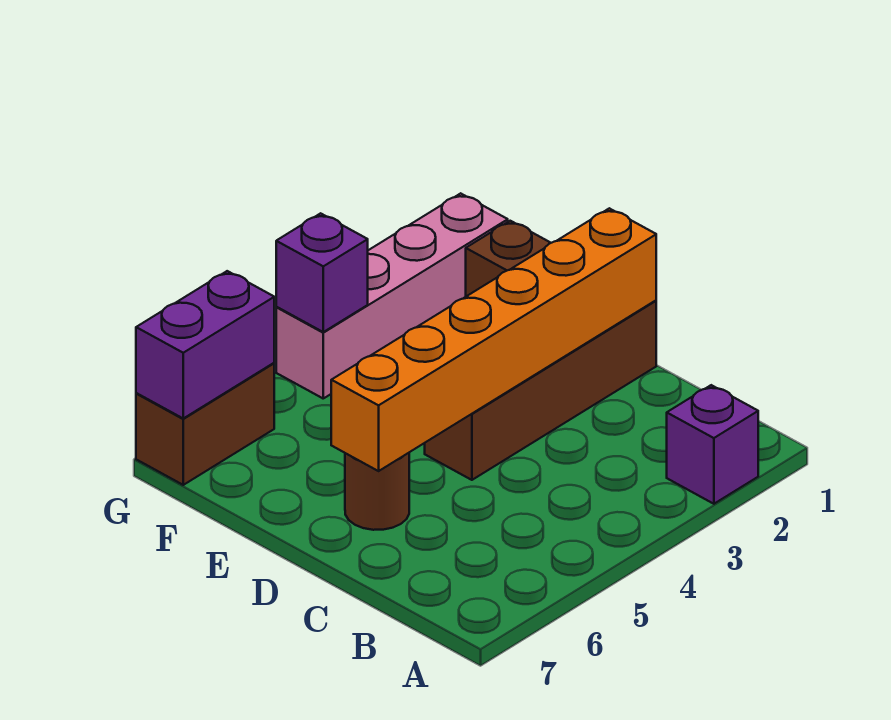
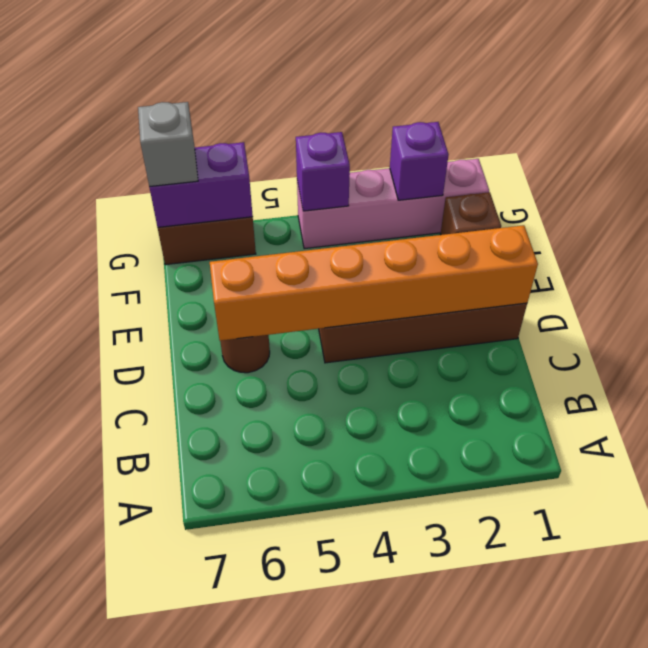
purple 1x1 brick [667,385,758,504] -> purple 1x1 brick moved to [390,122,449,200]
none -> grey 1x1 brick [138,102,198,187]

